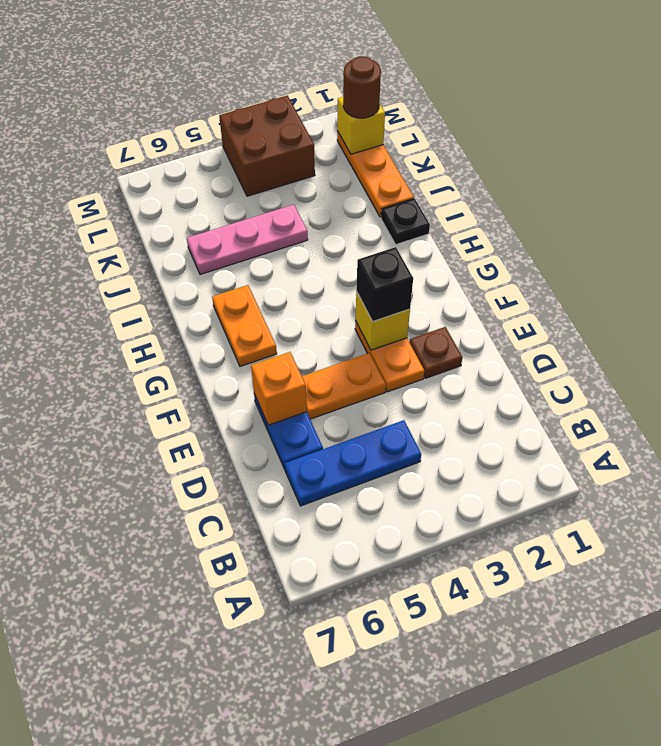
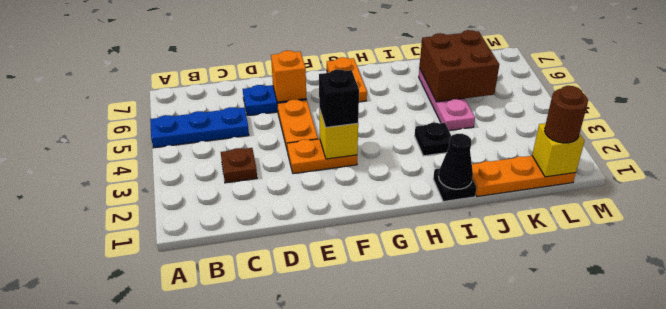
blue 1x3 plate [285,420,421,506] -> blue 1x3 plate turned to [150,107,249,148]
brown 1x1 plate [410,327,463,378] -> brown 1x1 plate moved to [221,148,257,183]
orange 1x2 plate [212,285,277,366] -> orange 1x2 plate turned to [327,57,367,102]
none -> black 1x1 cone [439,134,473,189]
none -> black 1x1 plate [415,123,451,156]
brown 2x2 brick [219,95,315,196] -> brown 2x2 brick moved to [419,30,499,102]

